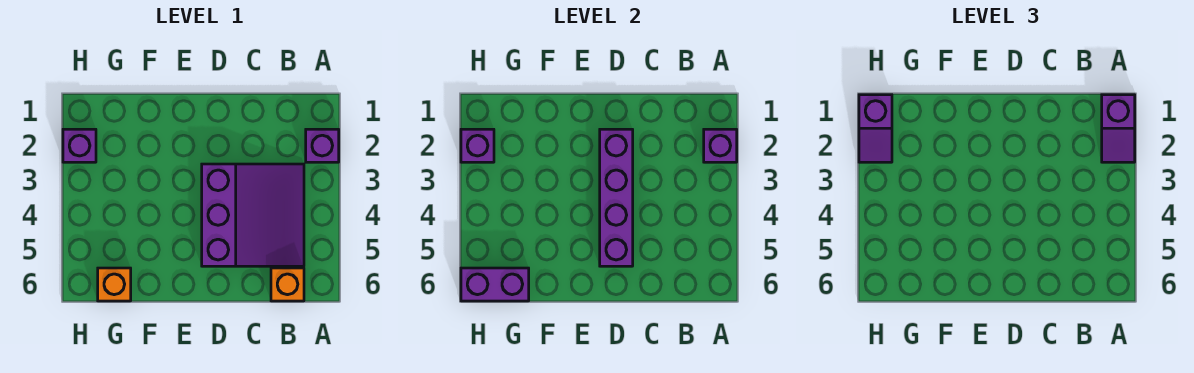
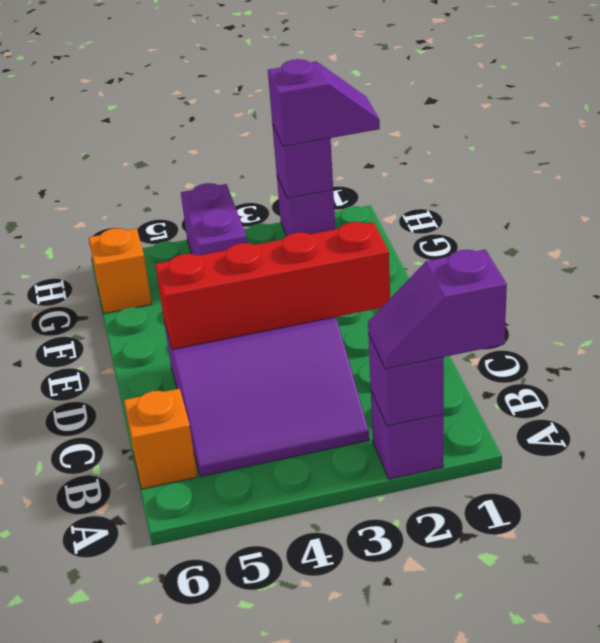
purple 1x4 brick [600,129,633,266] -> red 1x4 brick [155,222,390,349]
purple 1x2 brick [461,268,529,301] -> purple 1x2 brick moved to [181,183,247,256]
purple 1x2 slope [859,95,892,162] -> purple 1x2 slope turned to [268,59,380,147]

